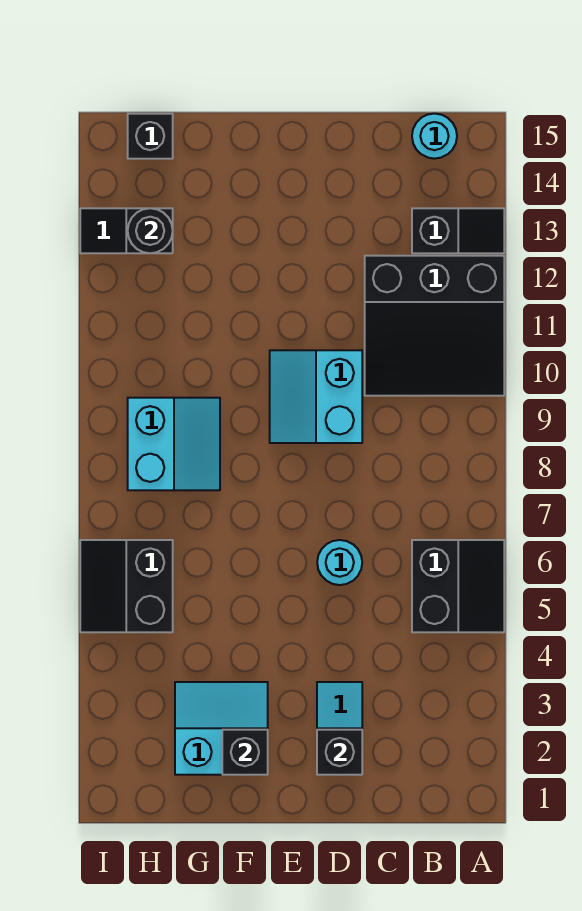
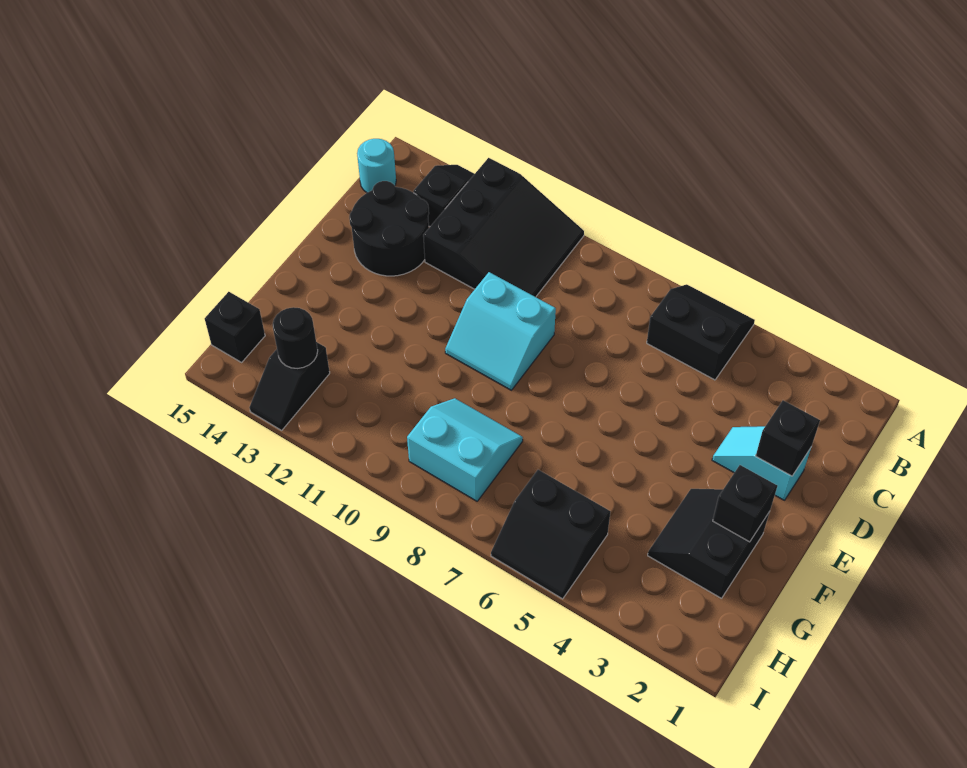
none -> black 2x2 round brick [349,181,429,276]
cyan 1x1 round brick [317,540,362,585] -> none
cyan 2x2 slope [175,682,268,775] -> black 2x2 slope [648,489,770,598]

